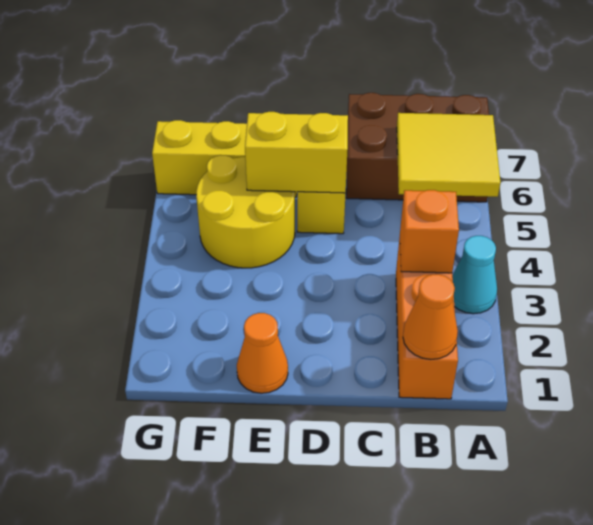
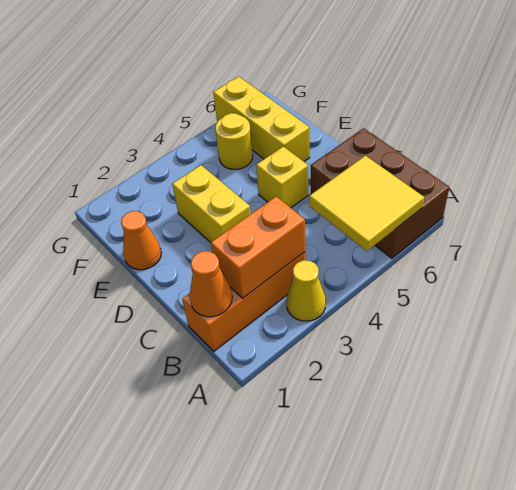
cyan 1x1 cone [452,236,497,314] -> yellow 1x1 cone [286,260,326,321]
orange 1x1 brick [400,190,459,273] -> orange 1x2 brick [211,196,305,298]
yellow 1x2 brick [245,112,348,193] -> yellow 1x2 brick moved to [172,165,251,243]
yellow 2x2 round brick [196,155,295,268] -> yellow 1x1 round brick [215,113,253,169]

